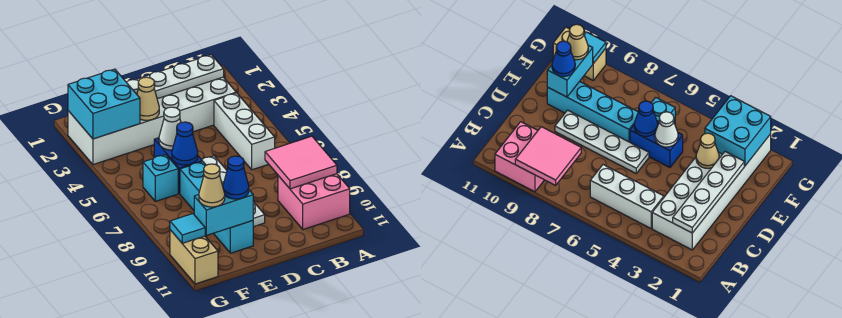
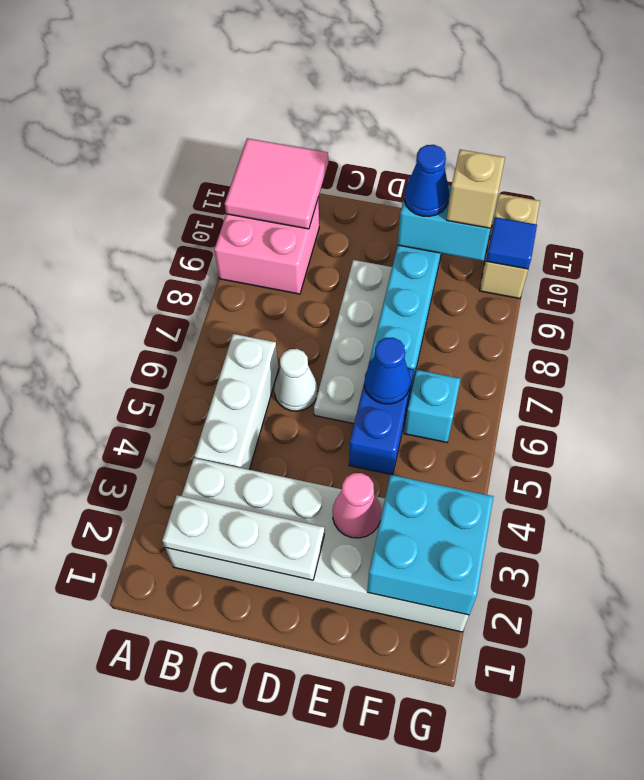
pink 2x2 tile [265,136,337,189] -> pink 2x2 tile moved to [225,138,328,229]
white 1x4 plate [126,55,224,99] -> white 1x3 plate [162,495,325,580]
tan 1x1 cone [137,77,159,120] -> pink 1x1 cone [333,473,381,538]
white 1x1 cone [159,107,181,150] -> white 1x1 cone moved to [274,349,318,411]
tan 1x1 cone [199,164,225,207] -> tan 1x1 brick [447,150,505,228]
cyan 1x1 tile [170,214,205,243] -> blue 1x1 tile [486,217,537,269]

